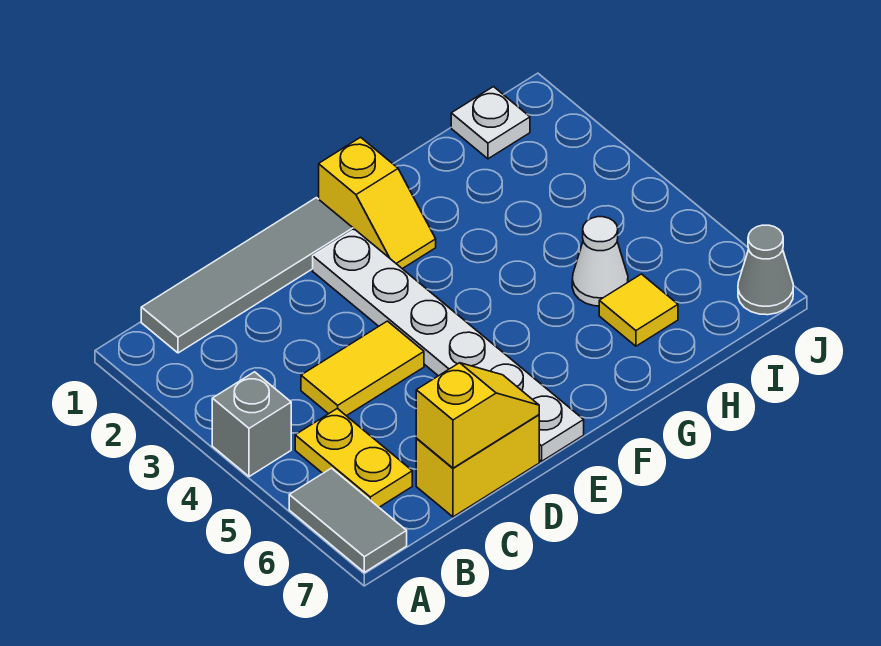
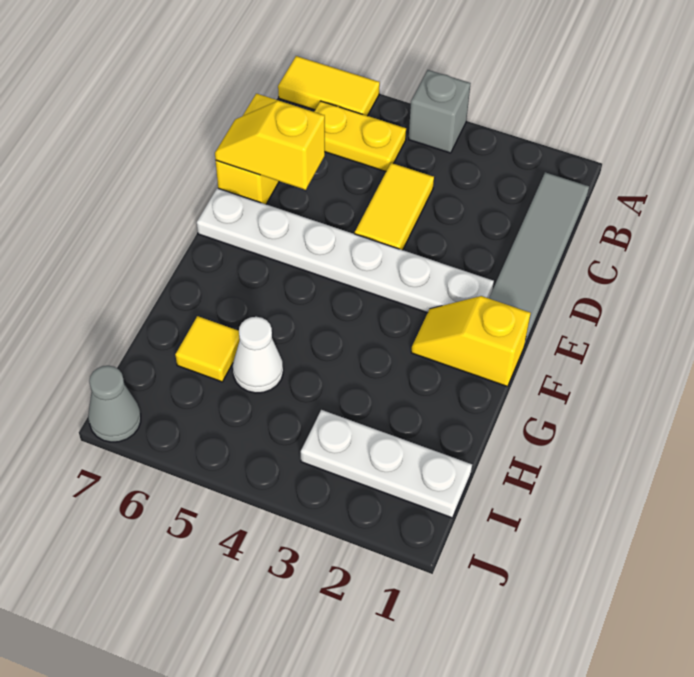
grey 1x2 tile [289,468,407,572] -> yellow 1x2 tile [278,56,380,116]
yellow 1x2 slope [416,363,539,468] -> yellow 1x2 slope turned to [215,101,325,190]
white 1x1 plate [451,87,530,159] -> white 1x3 plate [301,410,472,518]

